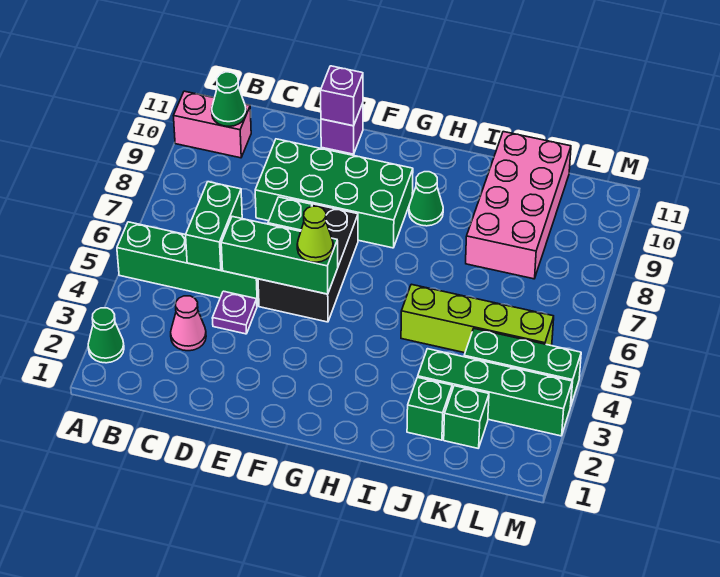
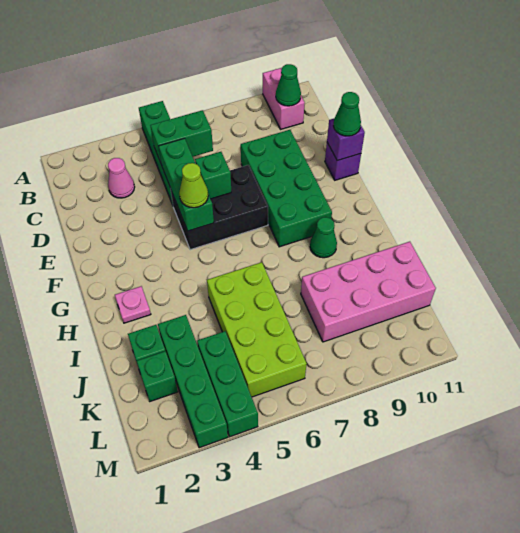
green 1x1 cone [88,308,124,363] -> green 1x1 cone moved to [334,92,361,136]
purple 1x1 plate [212,291,257,334] -> none
none -> pink 1x1 plate [115,286,151,323]
lime 1x4 brick [401,284,554,353] -> lime 2x4 brick [207,262,307,397]

